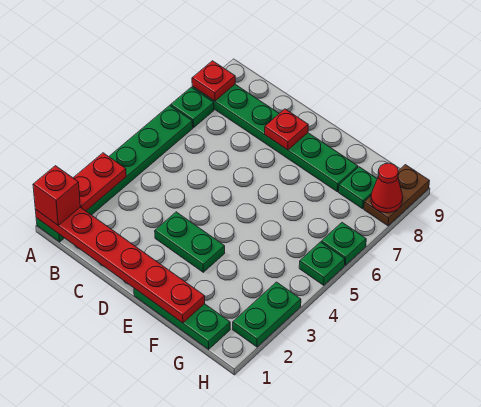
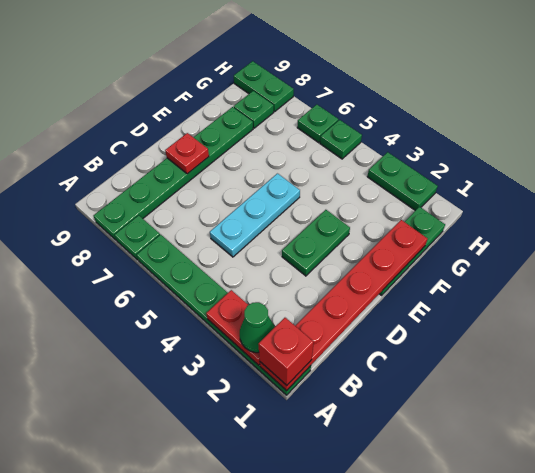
none -> green 1x1 cone [240,302,274,353]
red 1x1 plate [192,61,235,101] -> none
none -> cyan 1x3 plate [210,174,300,257]
brown 1x2 plate [364,165,429,226] -> green 1x2 plate [234,61,294,112]
red 1x1 cone [371,163,403,213] -> none

